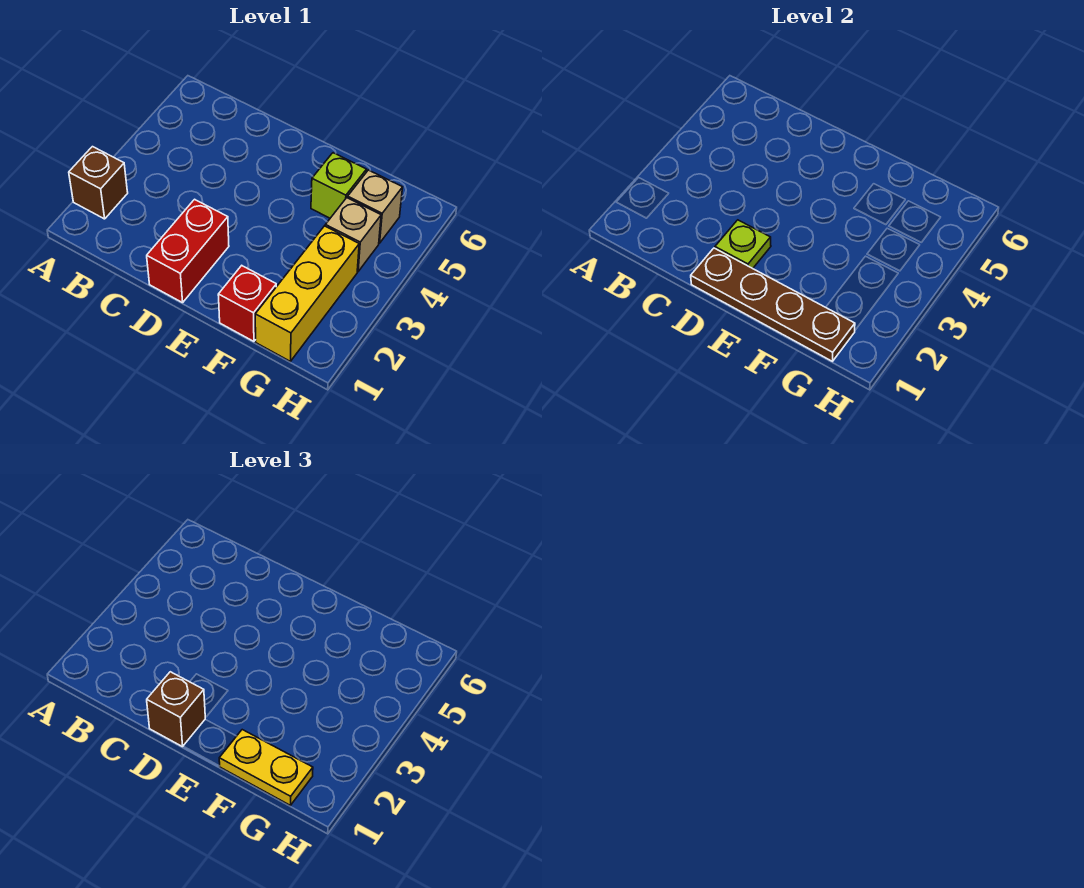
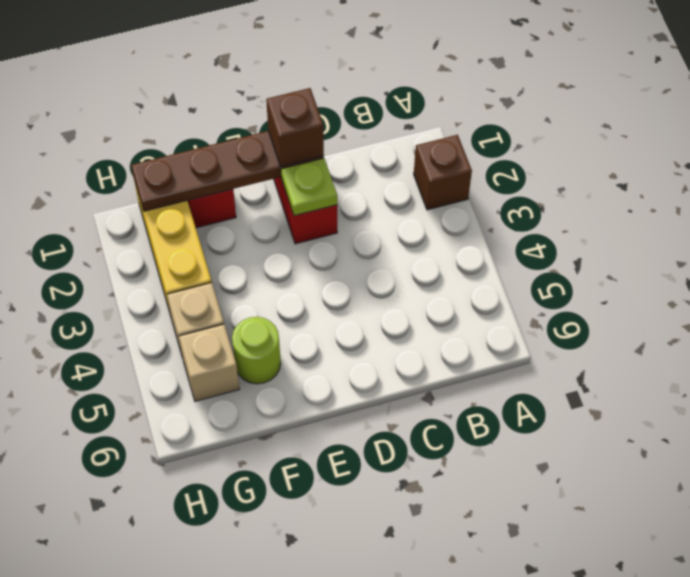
yellow 1x2 plate [219,730,313,805] -> none
lime 1x1 brick [311,153,367,218] -> lime 1x1 round brick [232,317,281,384]

